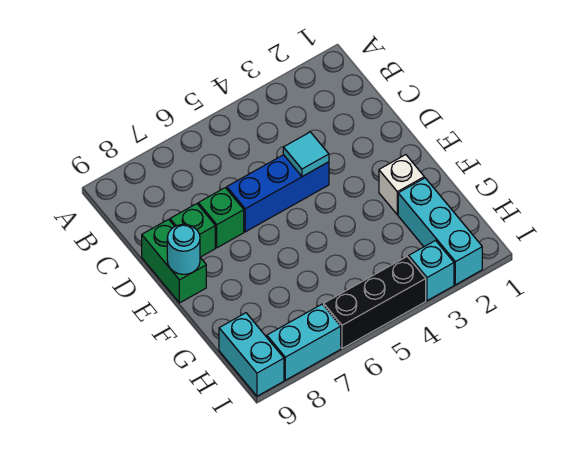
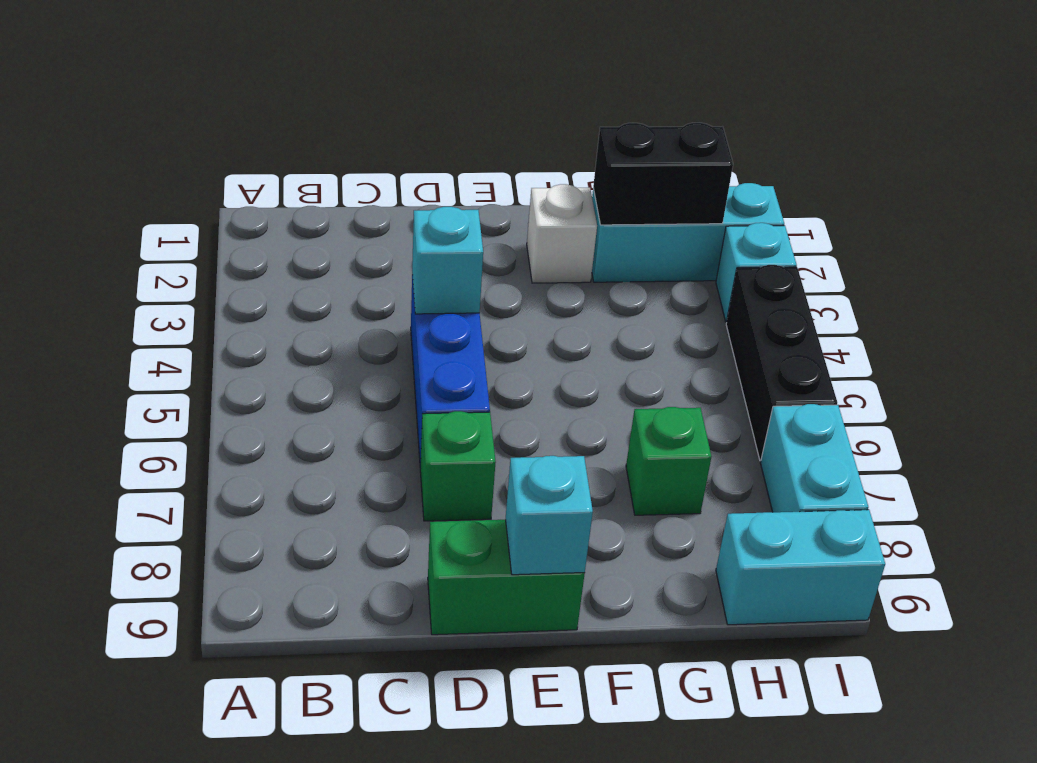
cyan 1x1 tile [283,132,329,177] -> cyan 1x1 brick [412,207,483,314]
green 1x1 brick [170,204,215,257] -> green 1x1 brick moved to [626,407,711,515]
cyan 1x1 round brick [167,224,200,274] -> cyan 1x1 brick [505,456,593,575]
none -> black 1x2 brick [593,123,733,225]

